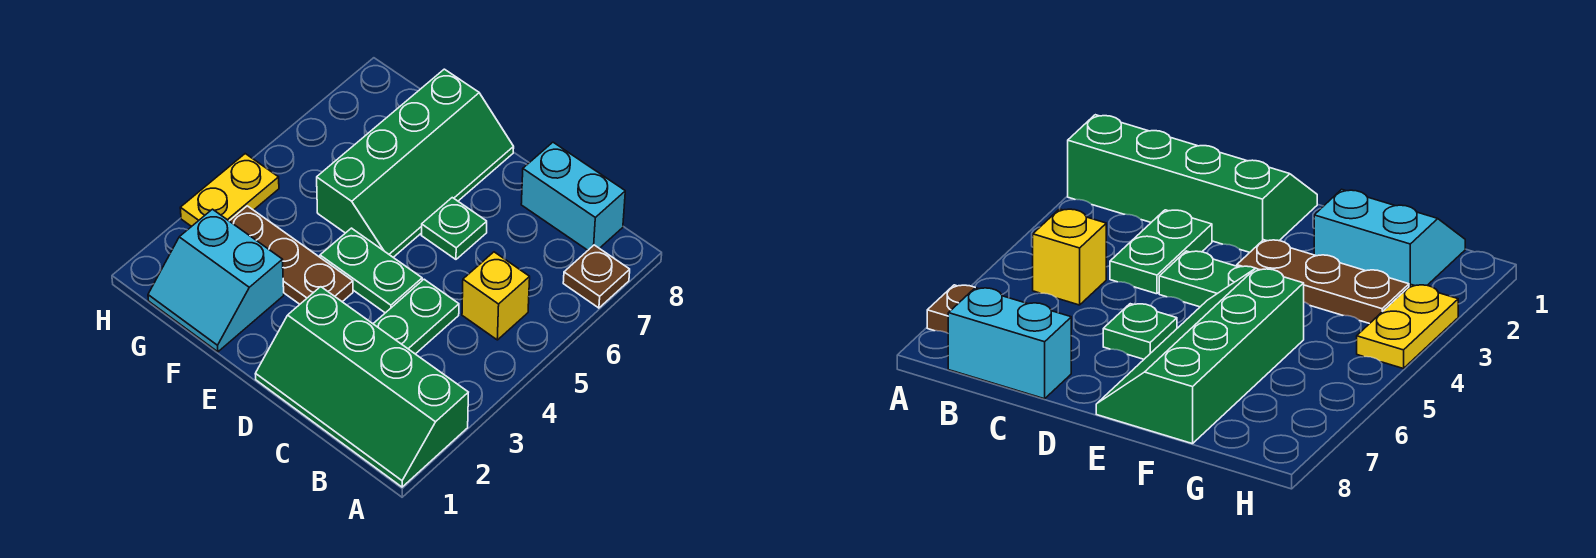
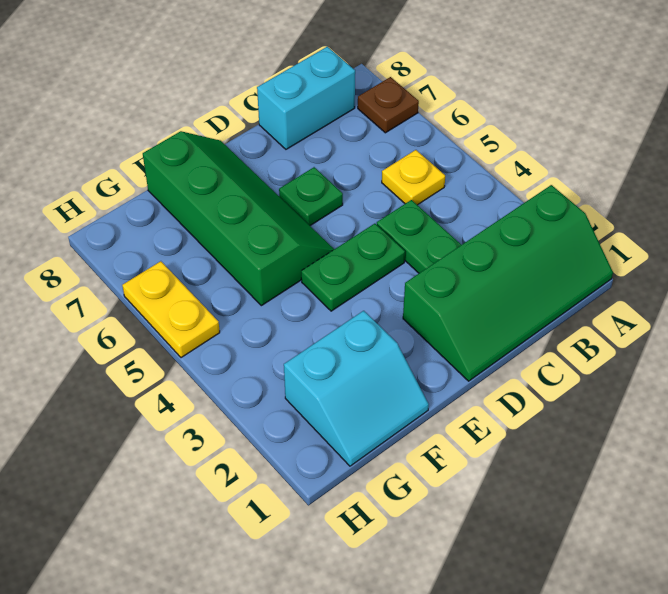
yellow 1x1 brick [462,252,530,340] -> yellow 1x1 plate [382,150,445,205]
brown 1x3 plate [230,206,353,304] -> none
yellow 1x2 plate [180,154,279,227] -> yellow 1x2 plate moved to [122,261,220,358]

